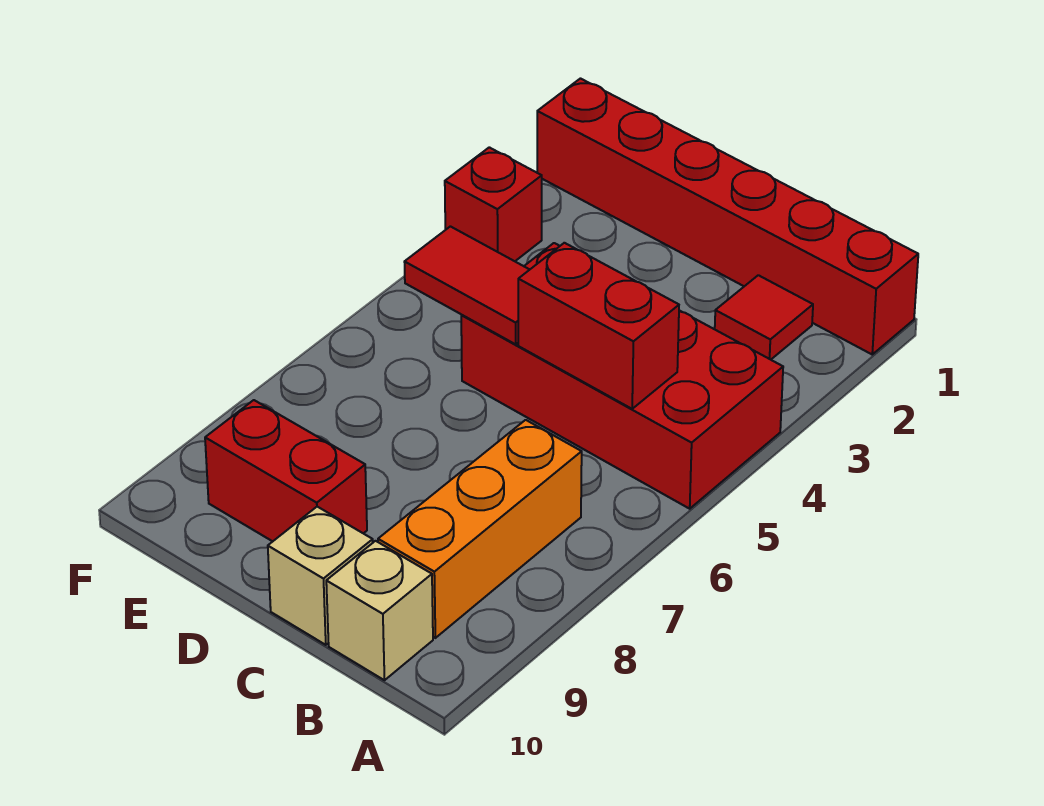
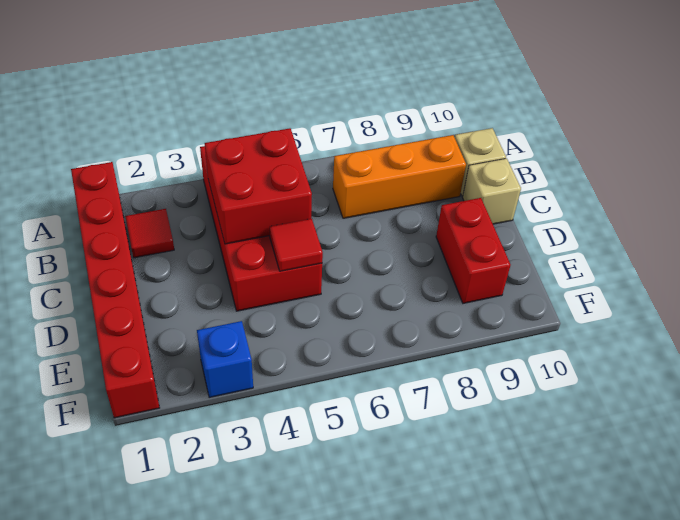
red 1x2 brick [518,243,679,409] -> red 2x2 brick [205,128,312,244]
red 1x2 tile [405,226,530,344] -> red 1x1 tile [270,219,323,271]
red 1x1 brick [445,147,542,261] -> blue 1x1 brick [197,321,253,398]

